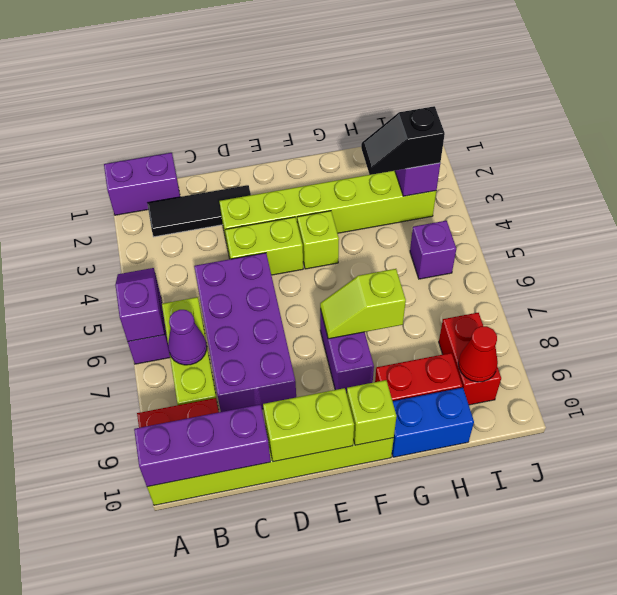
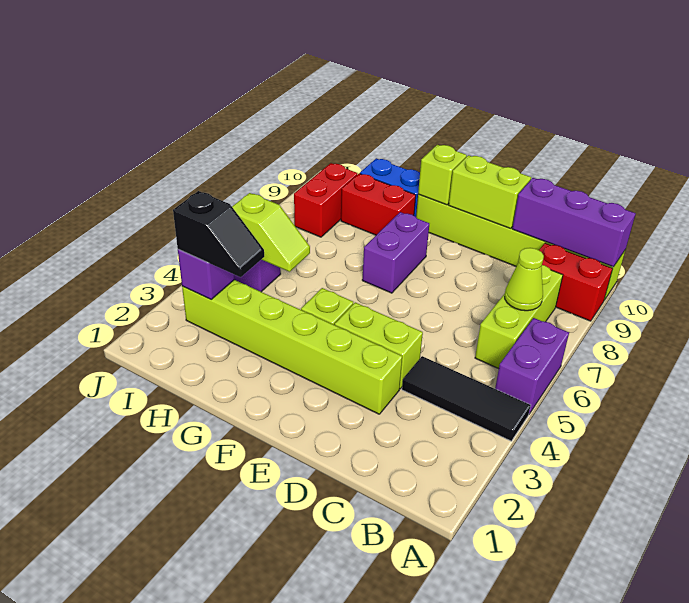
purple 1x2 brick [104,153,180,215] -> none
purple 1x2 slope [115,268,165,342] -> none
black 1x3 tile [147,185,251,237] -> black 1x3 tile moved to [402,356,531,441]
purple 1x1 cone [168,310,207,365] -> lime 1x1 cone [505,248,544,311]
purple 2x4 brick [194,253,296,412] -> none
lime 1x2 slope [320,269,406,339] -> lime 1x2 slope moved to [232,193,310,272]
red 1x1 cone [458,326,498,382] -> none

